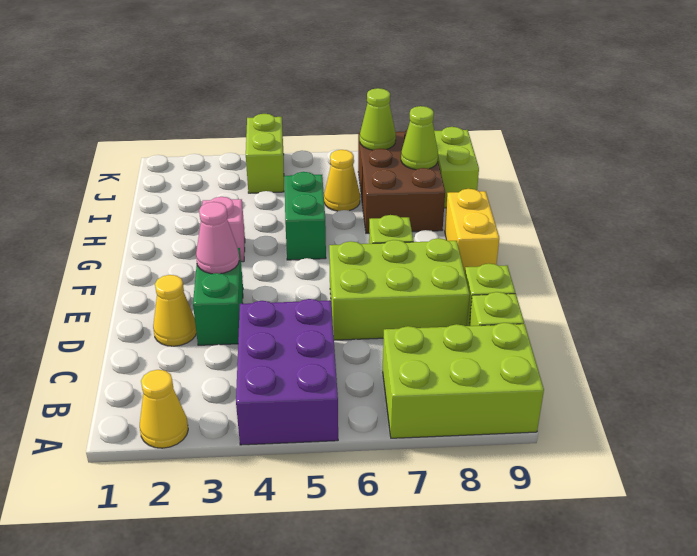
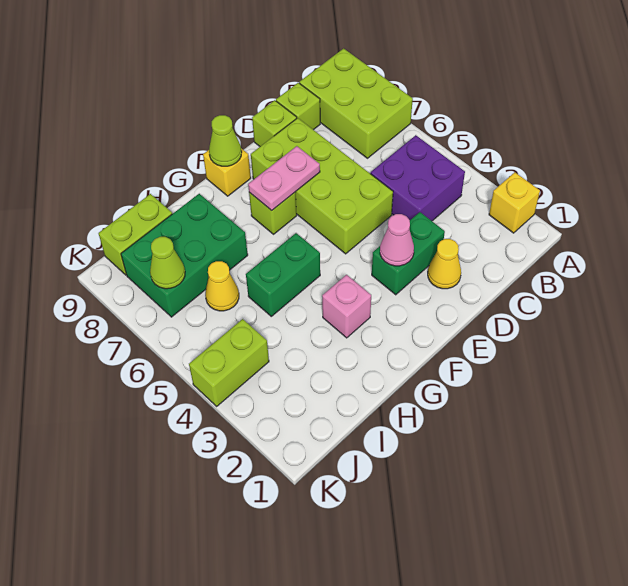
yellow 1x1 cone [140,370,188,448] -> yellow 1x1 brick [489,172,540,233]
purple 2x3 brick [236,299,338,445] -> purple 2x2 brick [371,135,465,221]
lime 2x3 brick [329,238,470,340] -> lime 2x4 brick [251,118,393,254]
none -> pink 1x2 plate [248,146,320,210]
yellow 1x2 brick [445,189,499,272] -> yellow 1x1 brick [203,148,251,196]
brown 2x3 brick [358,130,445,233] -> green 2x3 brick [121,194,248,317]
lime 1x1 cone [401,106,438,170] -> lime 1x1 cone moved to [209,115,242,166]

